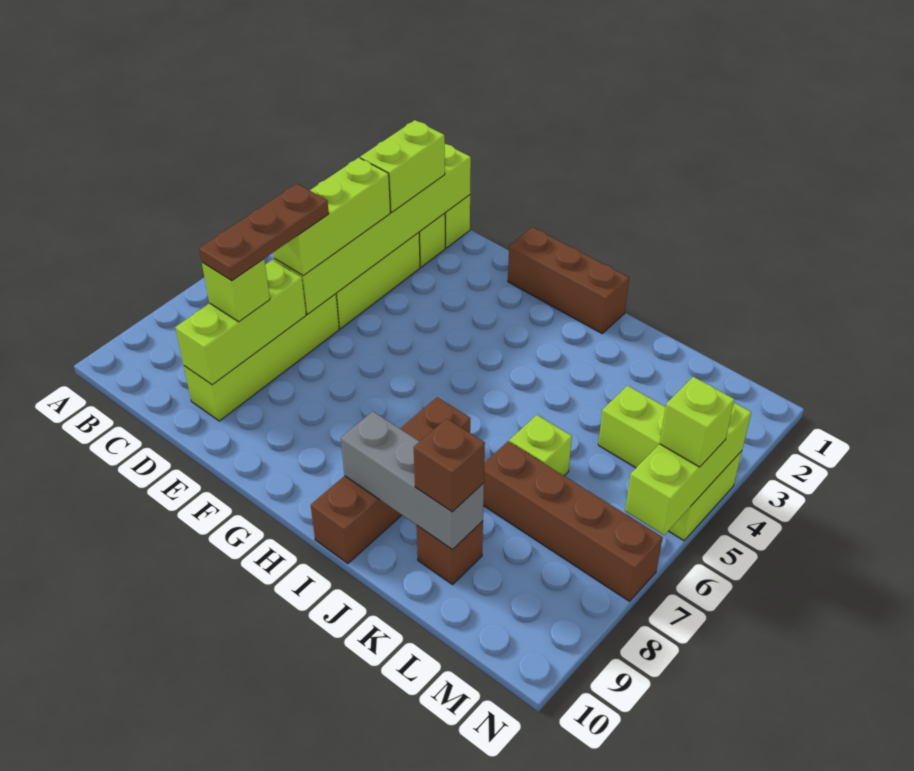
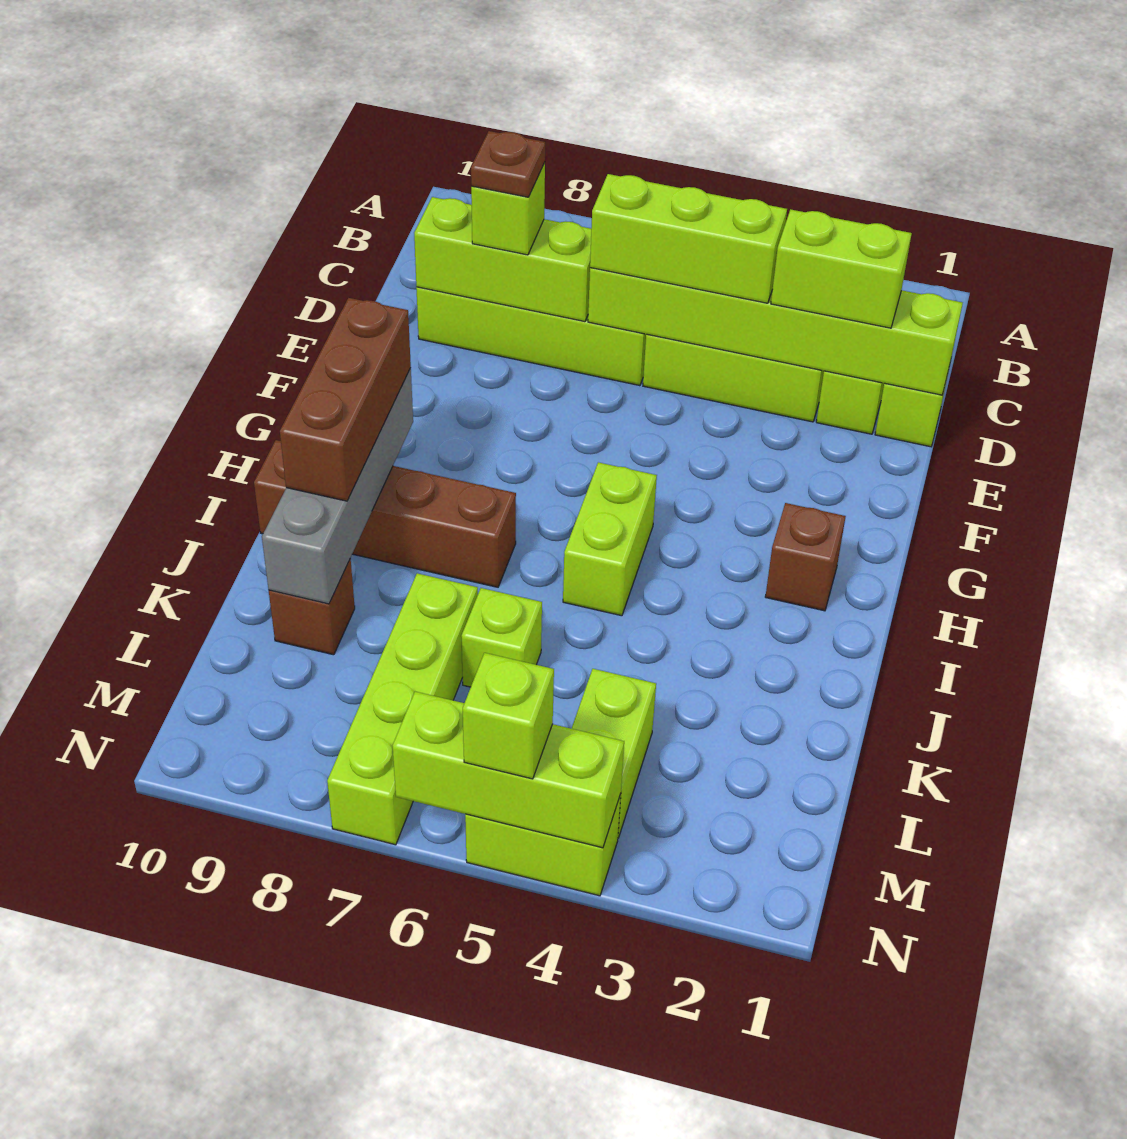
brown 1x3 plate [199,184,329,281] -> brown 1x1 plate [471,131,545,197]
brown 1x3 brick [508,227,629,333] -> brown 1x3 brick moved to [280,298,411,501]
none -> lime 1x2 brick [563,462,657,616]
grey 1x3 brick [341,411,484,549] -> grey 1x4 brick [262,369,413,604]
brown 1x4 brick [483,441,663,601] -> lime 1x4 brick [327,573,478,845]
brown 1x1 brick [414,419,485,512] -> brown 1x1 brick moved to [765,503,846,611]

